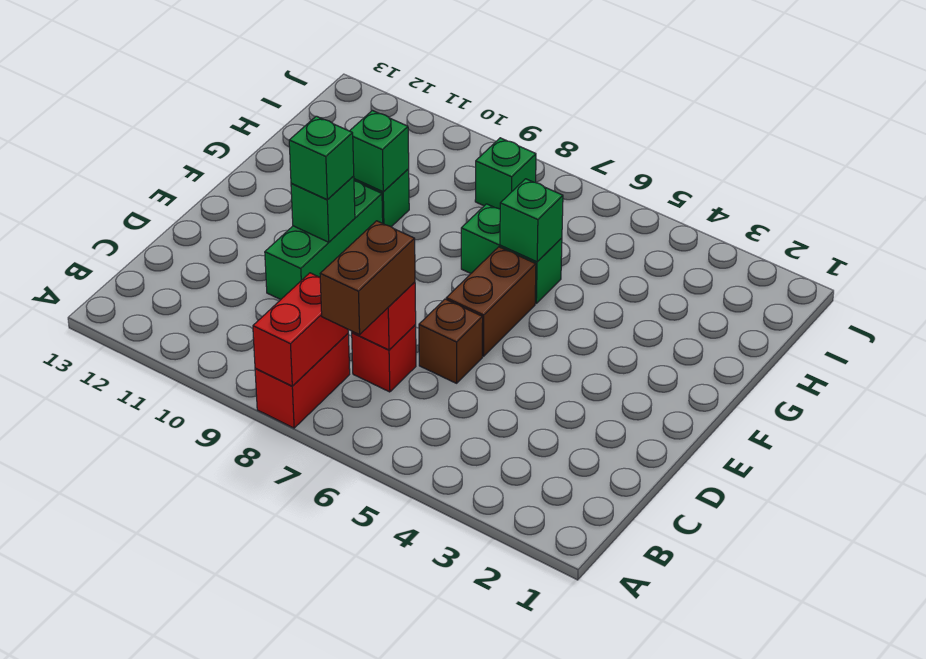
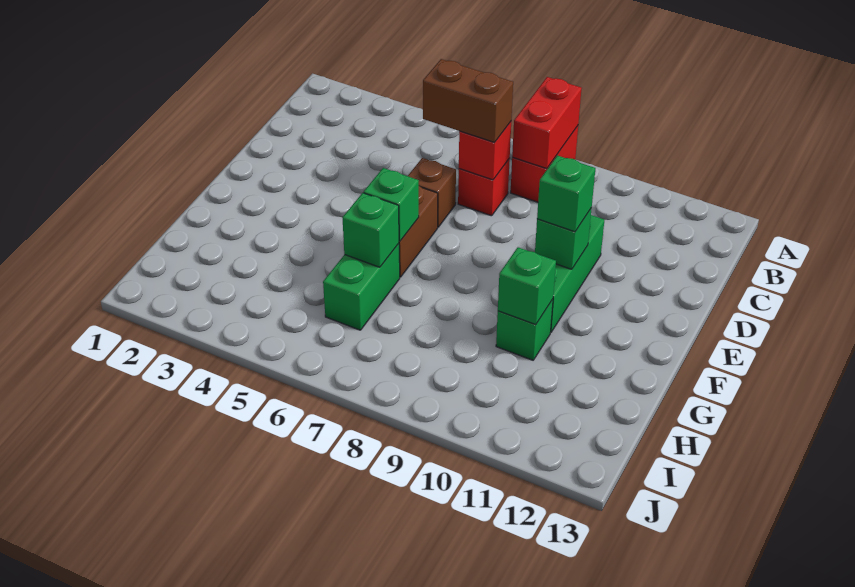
brown 1x2 brick [320,221,415,335] -> brown 1x2 brick turned to [423,59,513,143]
green 1x2 brick [461,204,562,303] -> green 1x2 brick turned to [323,244,400,330]
green 1x1 brick [475,138,536,209] -> green 1x1 brick moved to [364,168,419,241]

